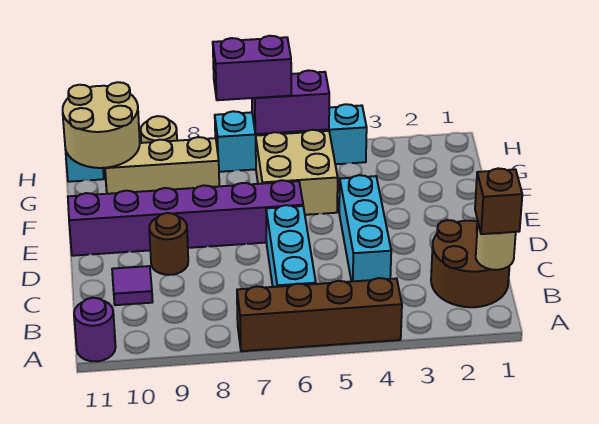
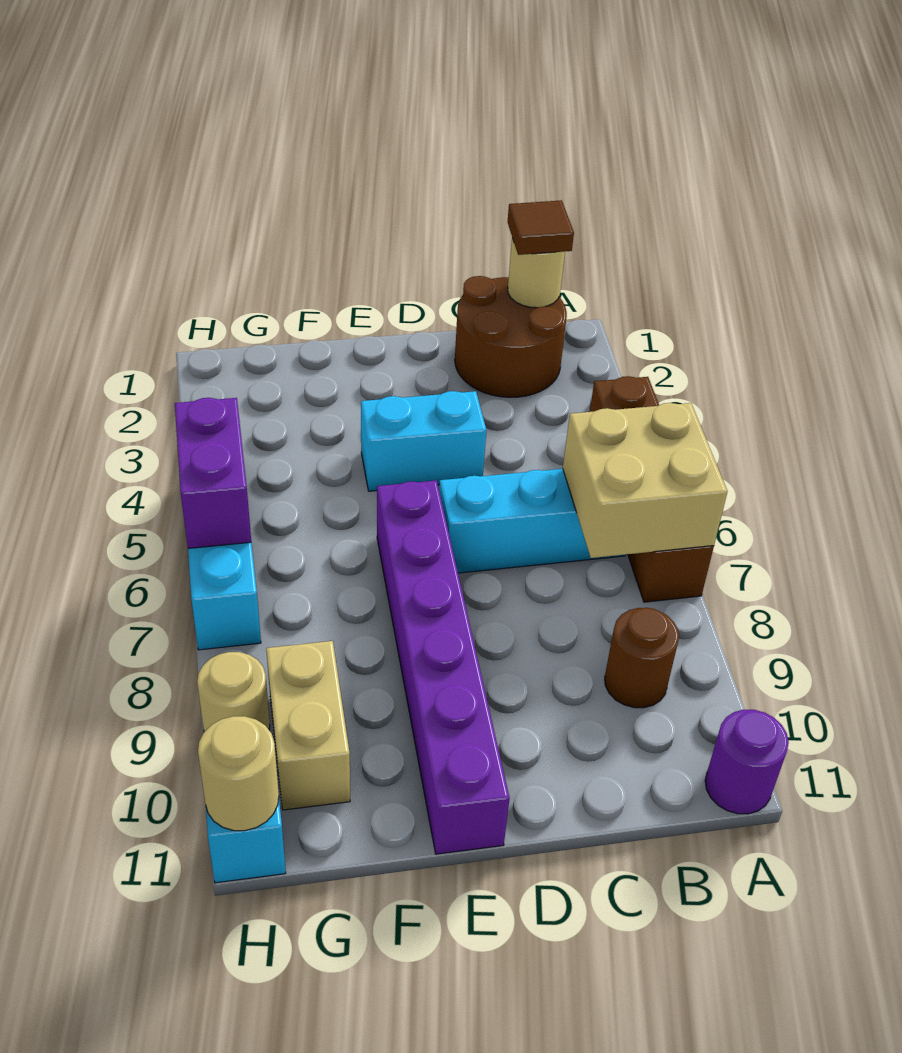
brown 1x1 brick [475,168,522,234] -> brown 1x1 tile [508,200,574,255]
cyan 1x3 brick [339,175,391,282] -> cyan 1x2 brick [361,391,486,491]
purple 1x1 tile [112,266,153,305] -> none
brown 1x1 round brick [149,213,188,275] -> brown 1x1 round brick moved to [605,608,679,708]
tan 2x2 brick [256,130,338,215] -> tan 2x2 brick moved to [563,403,728,558]
tan 1x3 brick [105,137,219,194] -> tan 1x2 brick [266,641,350,810]
tan 2x2 round brick [63,82,140,168] -> tan 1x1 round brick [198,716,279,831]
purple 1x2 brick [213,36,291,100] -> none

